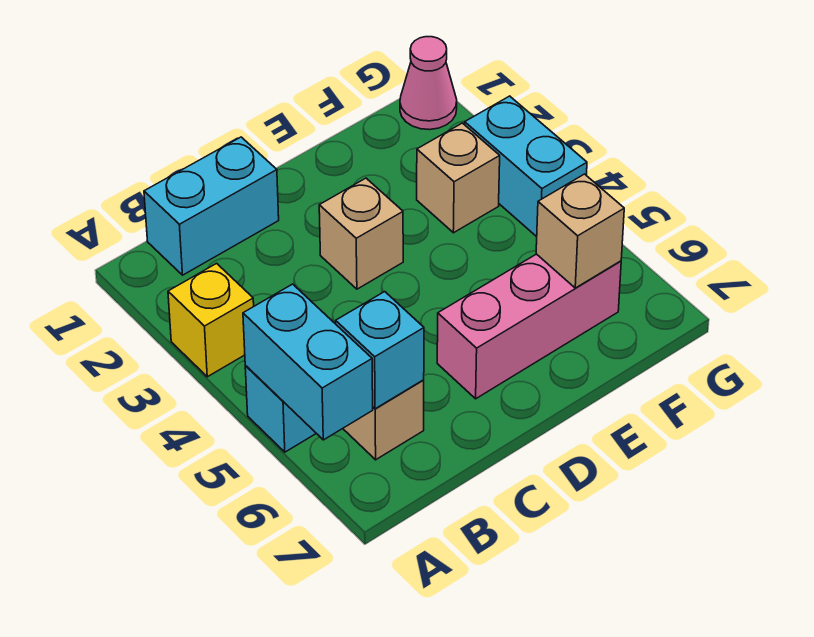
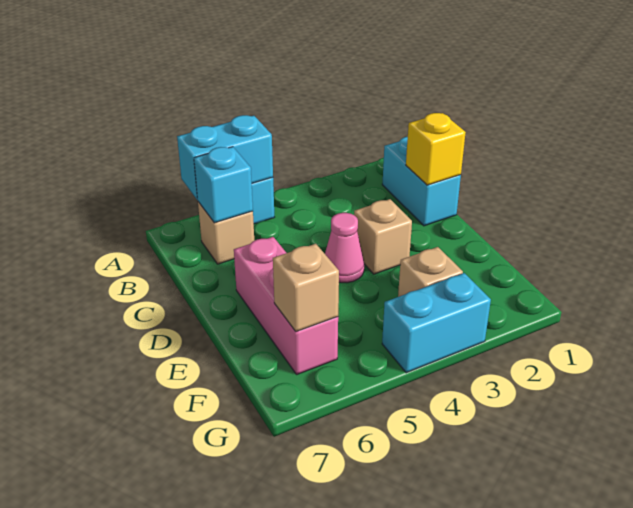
yellow 1x1 brick [168,263,254,377] -> yellow 1x1 brick moved to [406,113,466,185]
pink 1x1 cone [400,37,457,130] -> pink 1x1 cone moved to [325,213,364,283]

